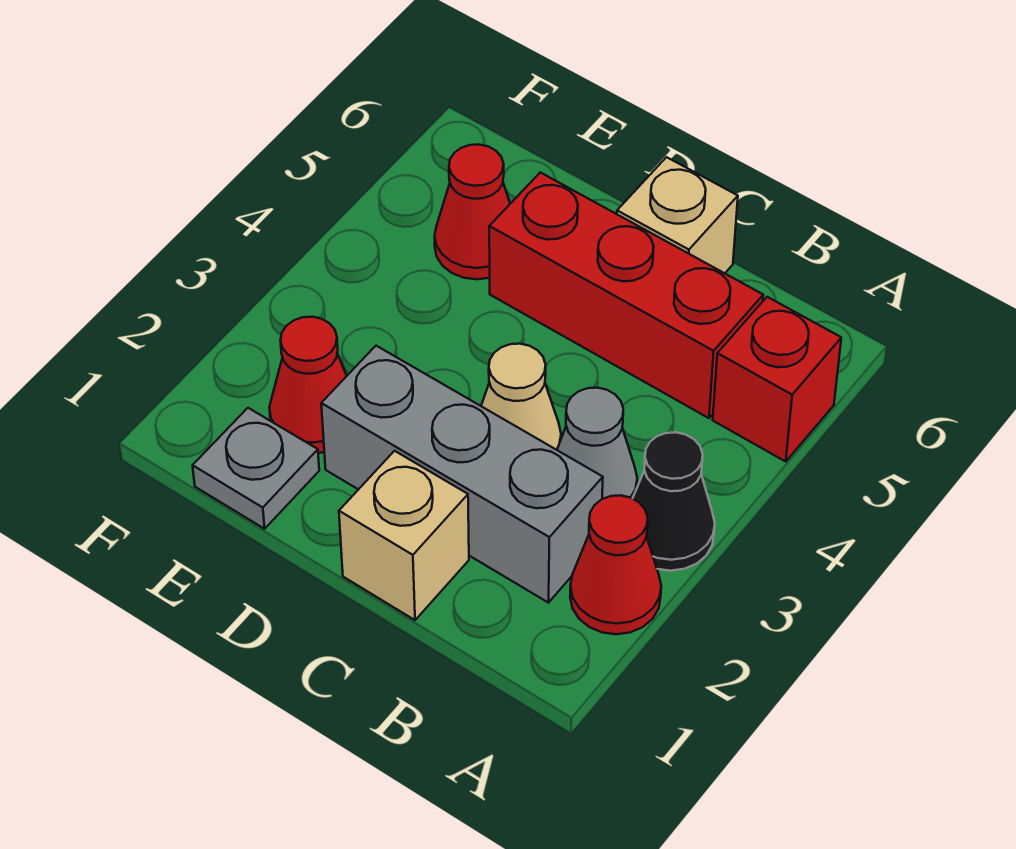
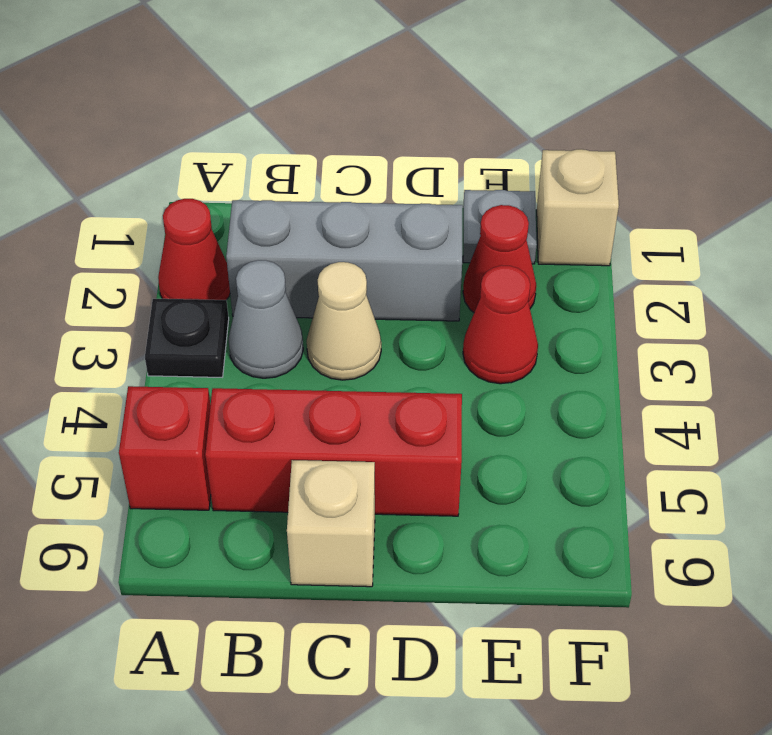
black 1x1 cone [633,432,715,571] -> black 1x1 plate [145,299,229,377]
tan 1x1 brick [339,451,469,620] -> tan 1x1 brick moved to [537,149,619,266]
red 1x1 cone [435,145,510,279] -> red 1x1 cone moved to [463,265,538,384]

